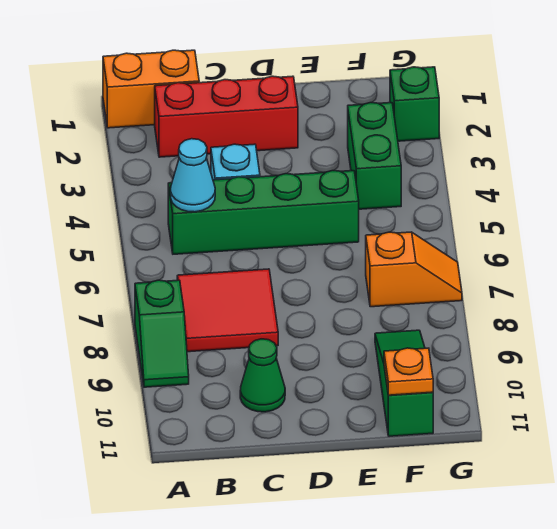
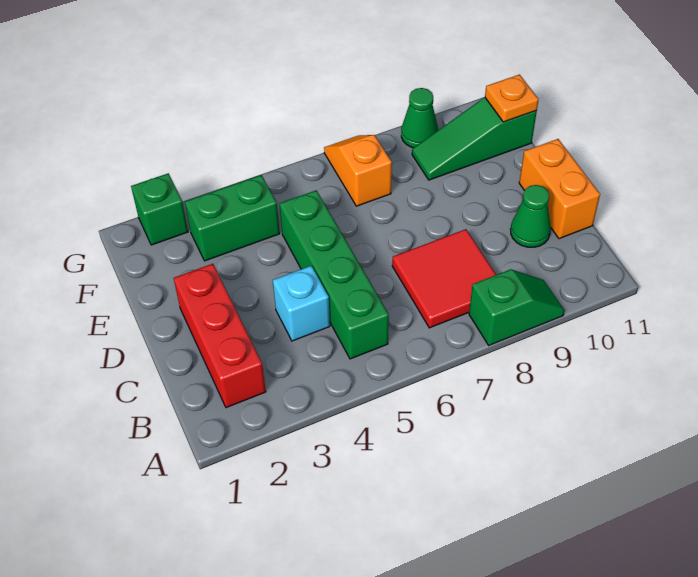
orange 1x2 brick [103,50,199,128] -> orange 1x2 brick moved to [519,139,600,239]
cyan 1x1 cone [171,139,215,212] -> none
none -> green 1x1 cone [401,88,438,148]

